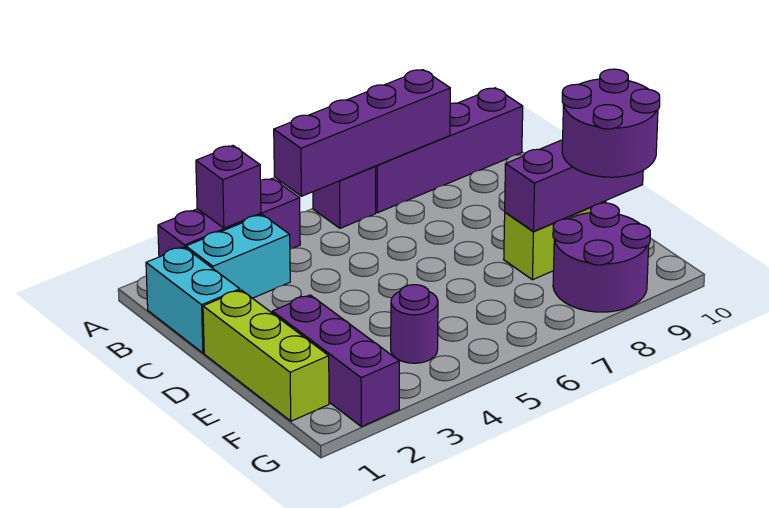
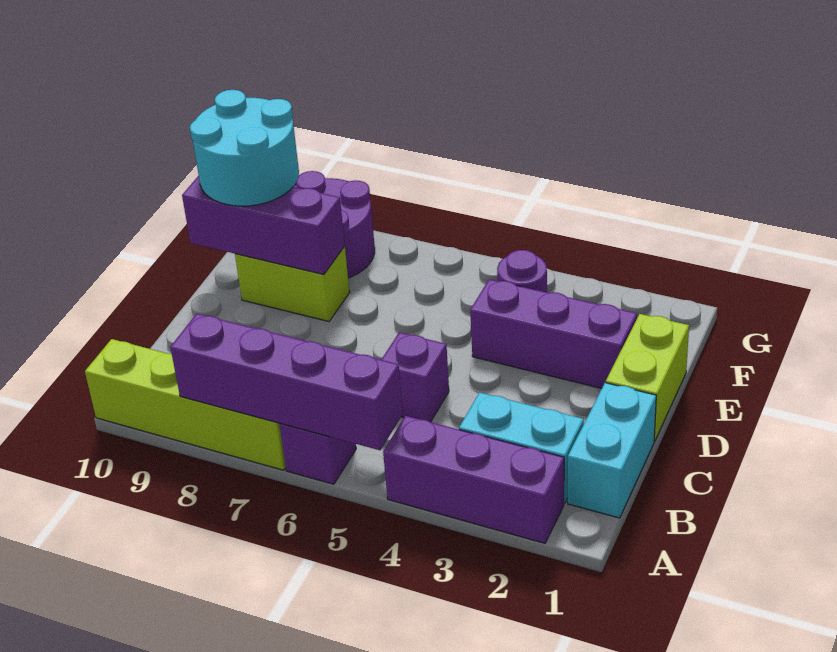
purple 1x1 brick [196,146,261,228] -> purple 1x1 brick moved to [381,332,449,422]
purple 1x4 brick [375,88,523,213] -> lime 1x4 brick [85,339,286,470]
lime 1x3 brick [203,290,329,421] -> lime 1x2 brick [606,314,689,441]
purple 1x3 brick [272,295,399,427] -> purple 1x3 brick turned to [470,279,637,388]
purple 2x2 round brick [562,69,660,177] -> cyan 2x2 round brick [190,90,299,206]

